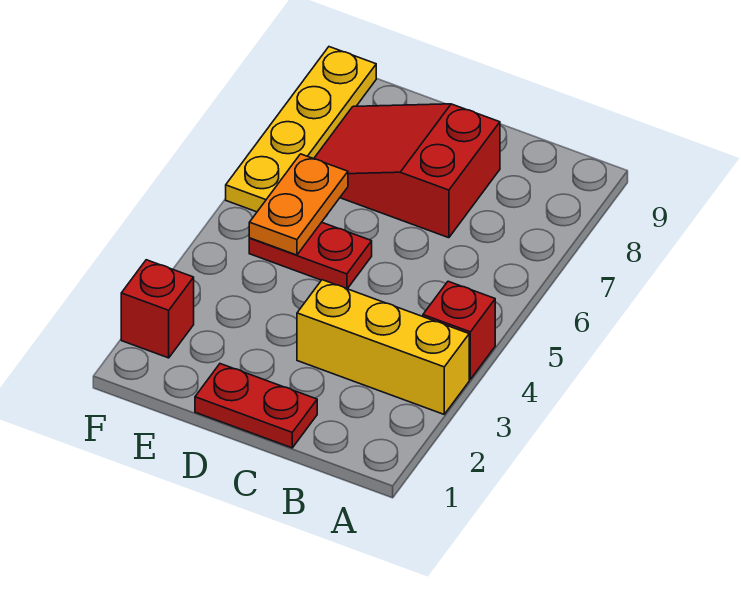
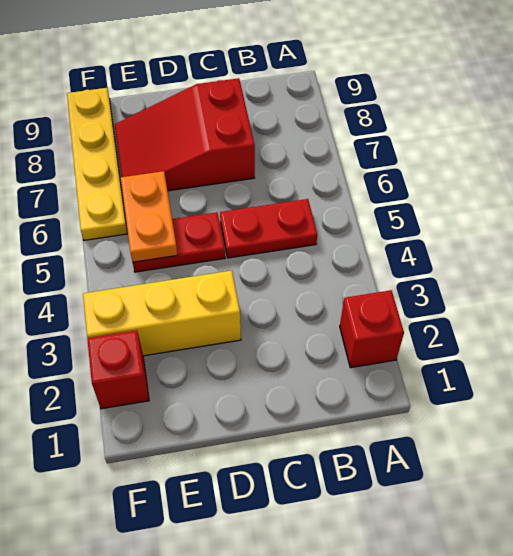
yellow 1x3 brick [297,280,469,414] -> yellow 1x3 brick moved to [83,271,241,356]
red 1x1 brick [423,281,495,379] -> red 1x1 brick moved to [340,290,404,368]
red 1x2 plate [195,364,317,448] -> red 1x2 plate moved to [220,199,317,258]

